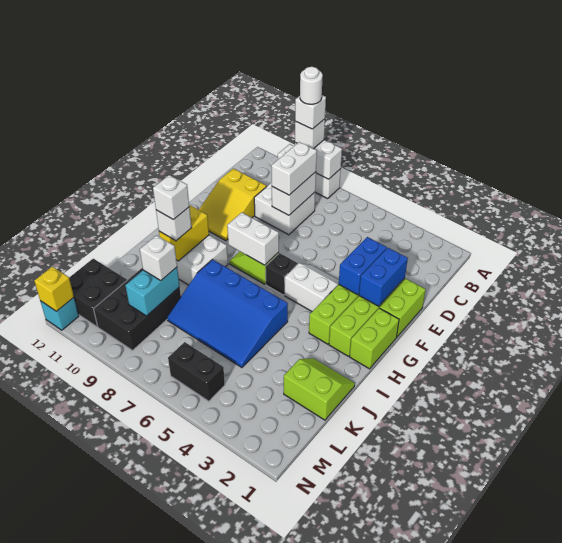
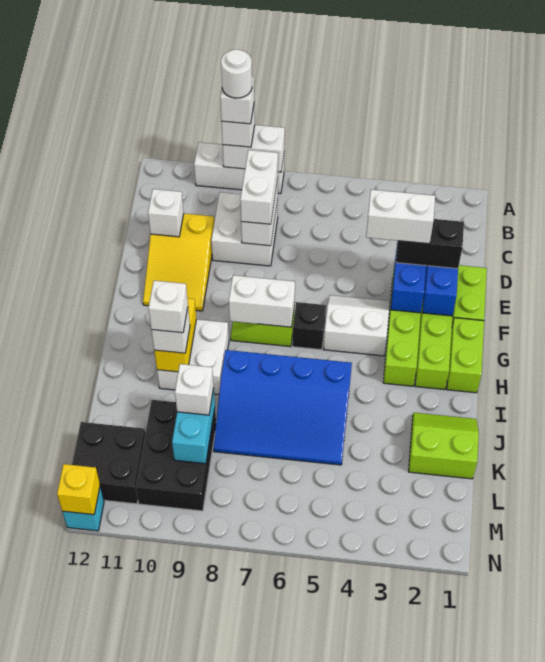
none -> white 1x1 brick [148,189,184,237]
none -> white 1x2 brick [366,190,435,244]
black 1x2 brick [168,342,225,401] -> black 1x2 brick moved to [396,219,464,269]

